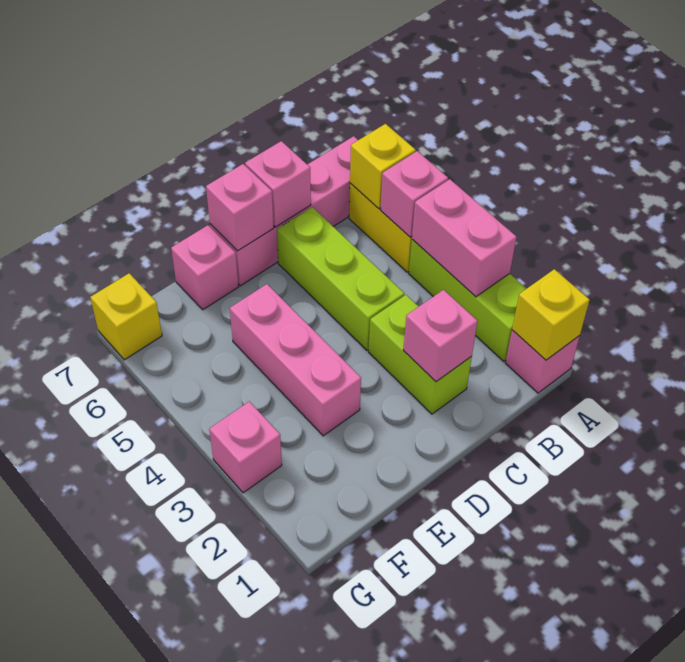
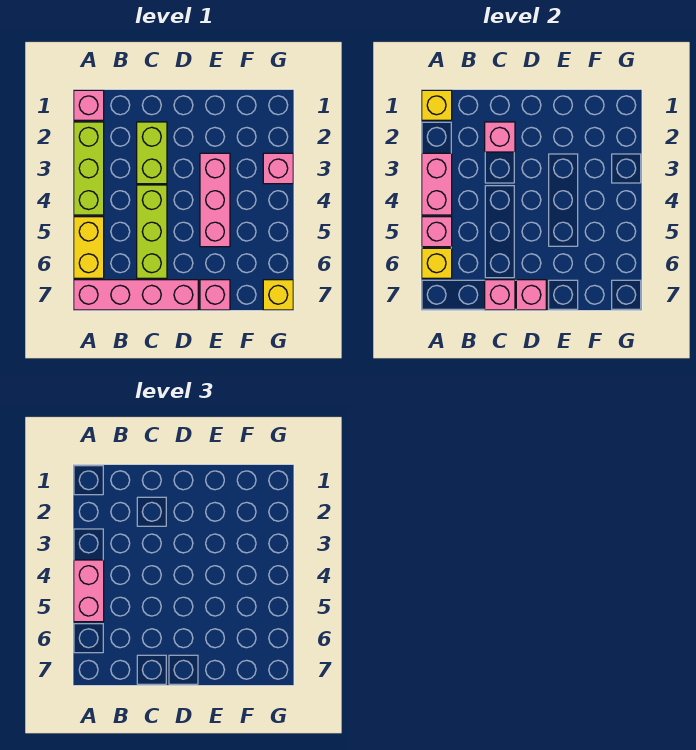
none -> pink 1x2 brick [74,560,104,622]

